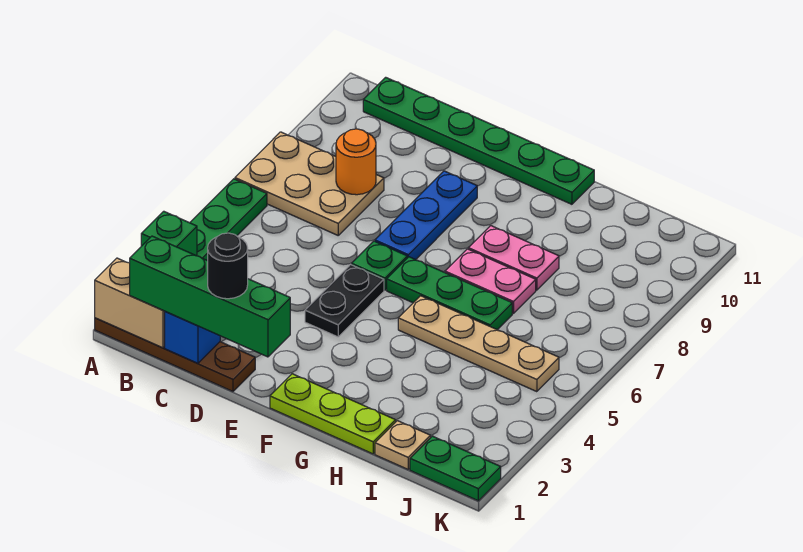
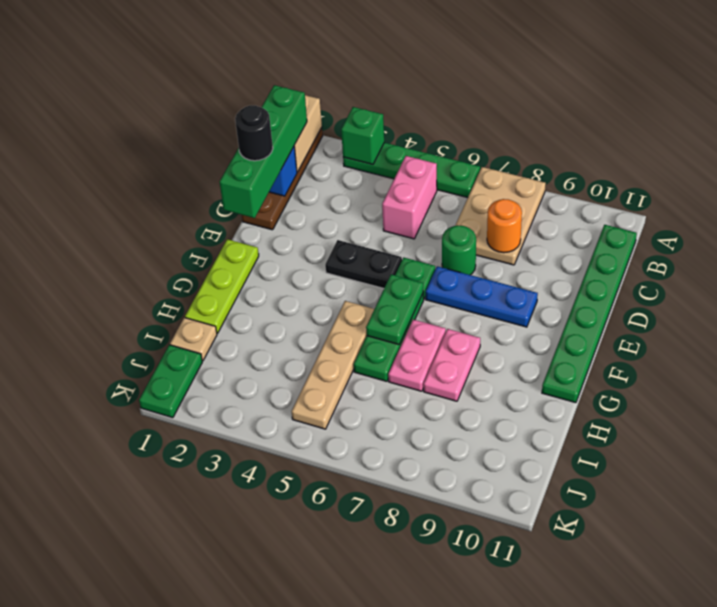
none -> pink 1x2 brick [382,156,437,239]
none -> green 1x1 round brick [442,225,476,275]
none -> green 1x2 plate [366,274,423,345]

